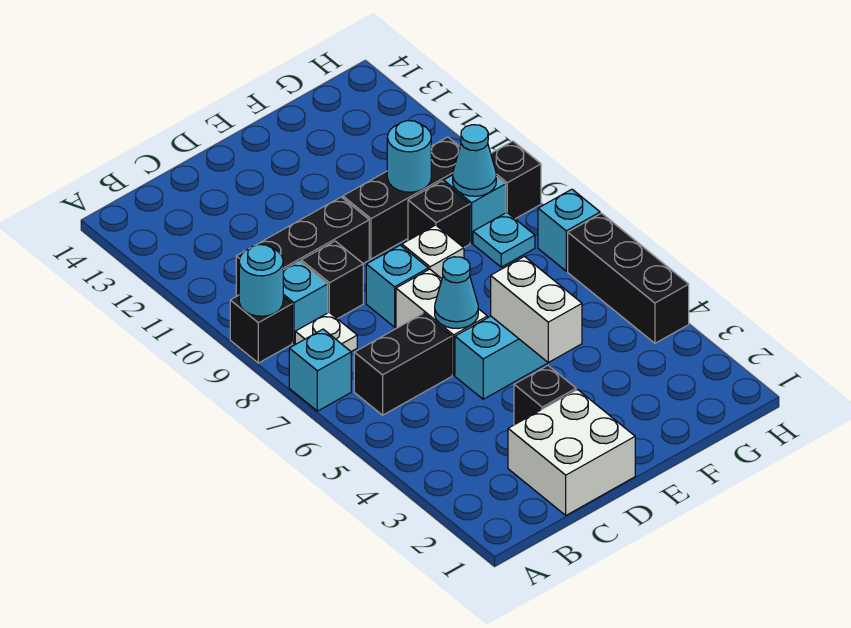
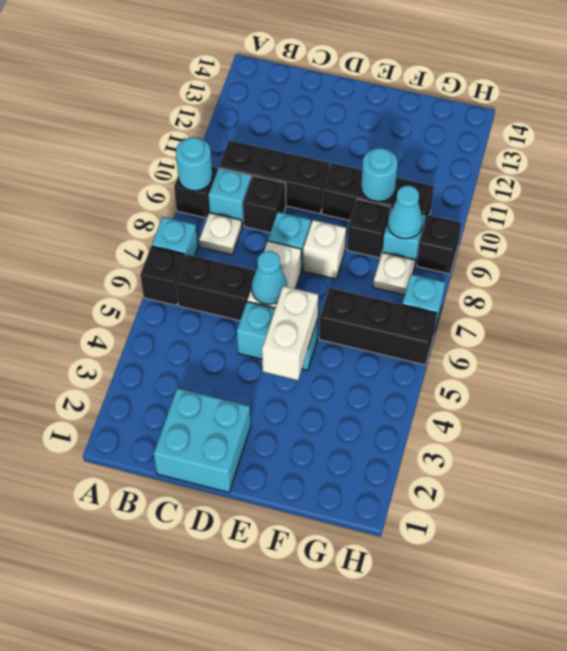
white 2x2 brick [508,390,635,515] -> cyan 2x2 brick [154,388,251,492]
black 1x1 brick [514,366,576,425] -> black 1x1 brick moved to [140,246,185,306]
cyan 1x1 plate [473,212,535,267] -> white 1x1 plate [373,252,416,295]
black 1x3 brick [568,213,689,343] -> black 1x3 brick turned to [319,288,437,365]

